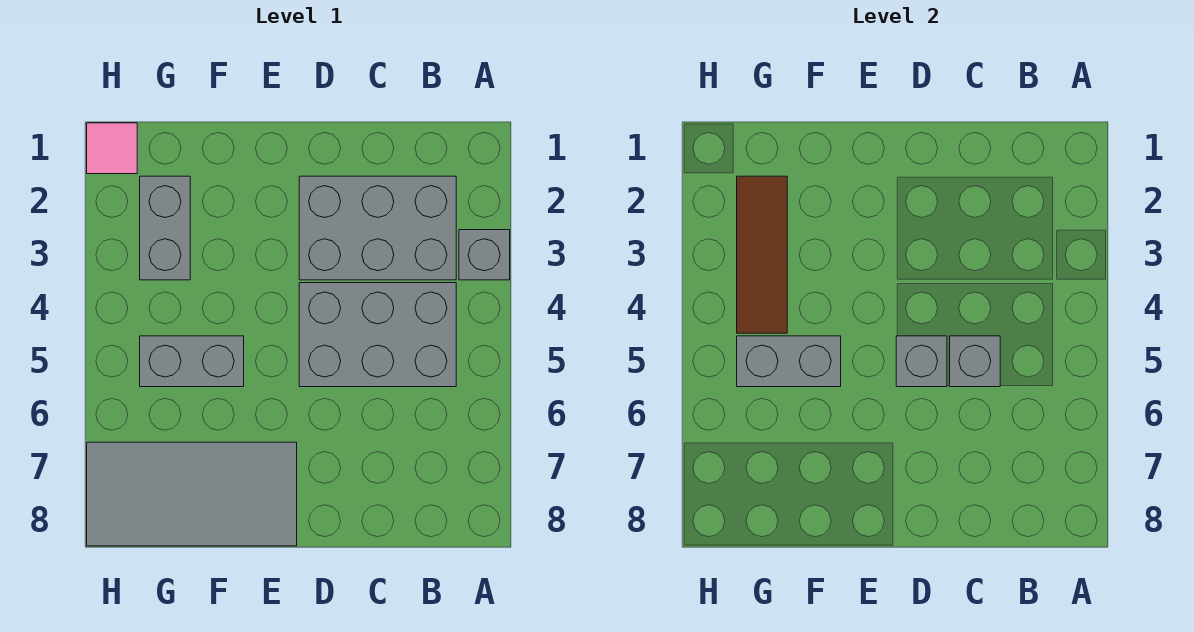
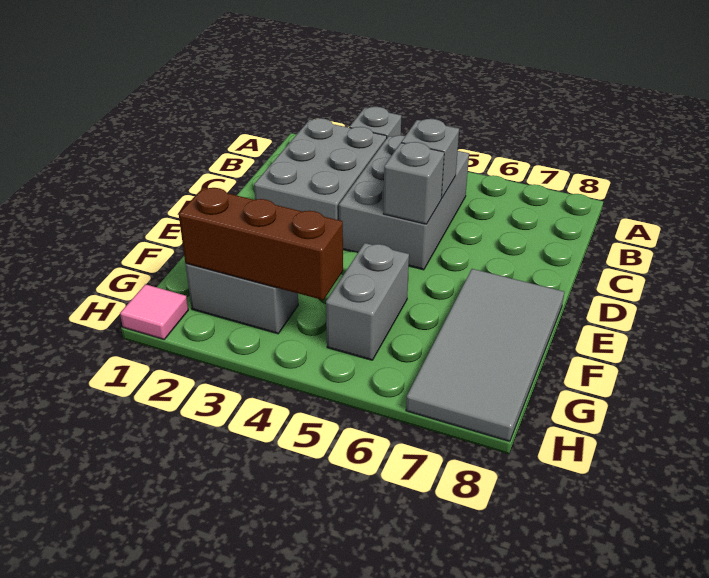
grey 1x2 brick [737,336,841,387] -> none
brown 1x3 tile [737,176,787,333] -> brown 1x3 brick [179,187,343,300]

